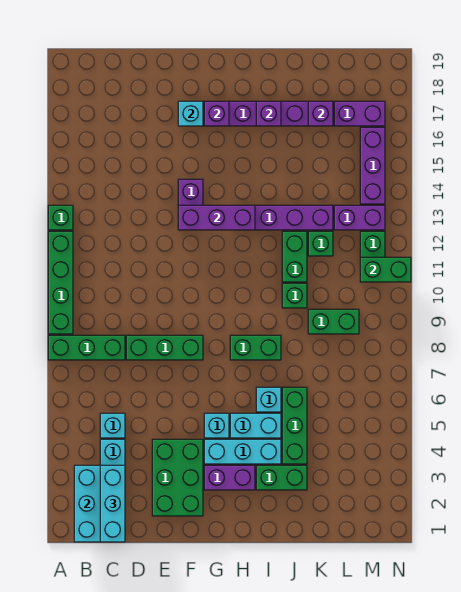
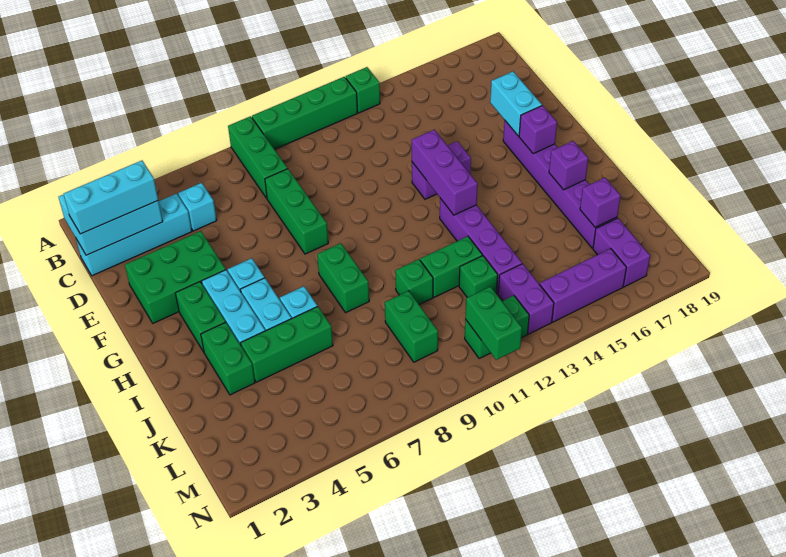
cyan 1x1 brick [178,101,203,126] -> cyan 1x2 brick [490,72,542,136]
purple 1x2 brick [204,465,255,490] -> green 1x2 brick [176,282,225,352]

